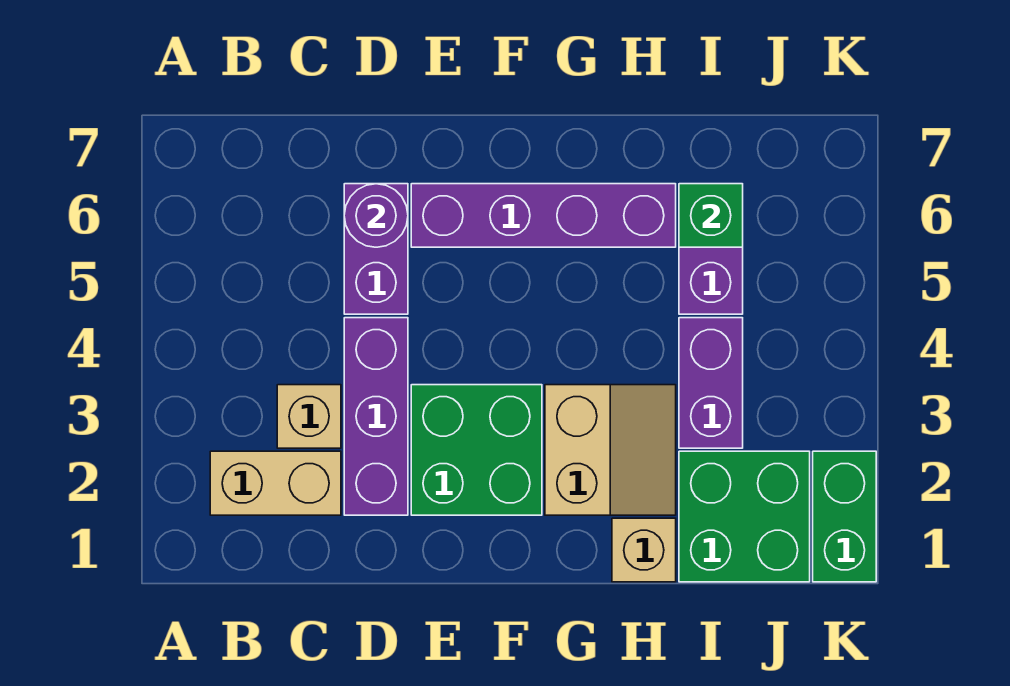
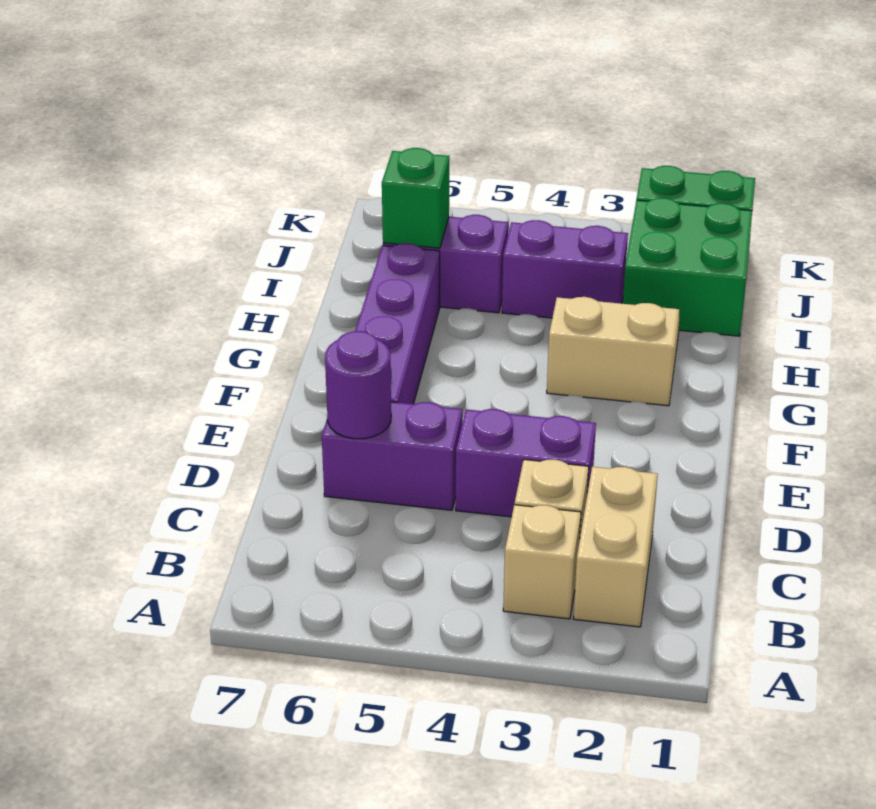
purple 1x3 brick [344,318,408,515] -> purple 1x2 brick [456,409,596,517]
green 2x2 brick [411,385,542,515] -> none
tan 1x1 brick [612,518,676,582] -> tan 1x1 brick moved to [503,505,581,619]

